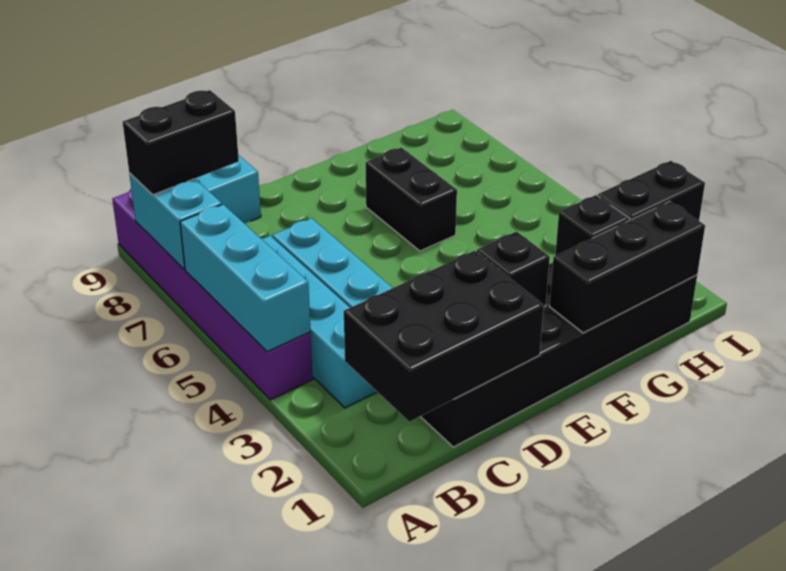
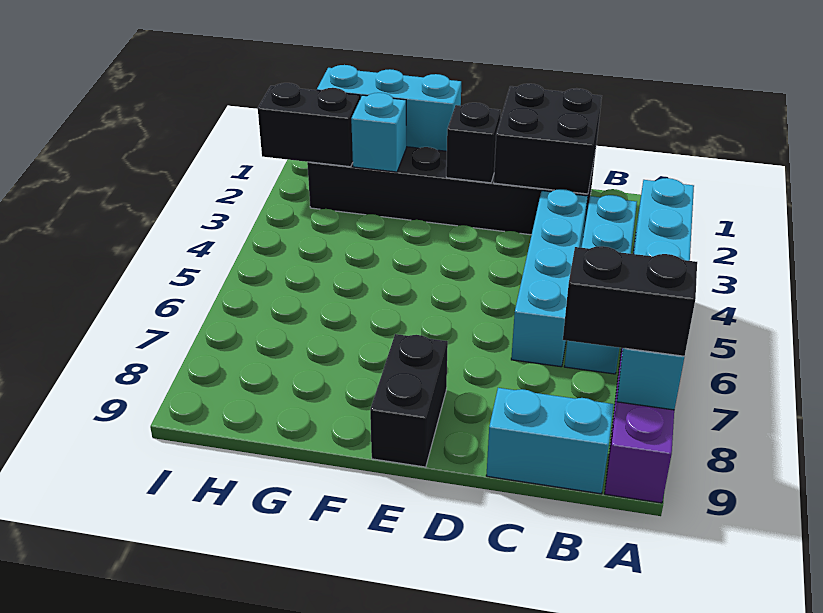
black 2x3 brick [344,251,544,422] -> black 2x2 brick [494,84,602,194]
black 1x3 brick [549,202,705,333] -> cyan 1x3 brick [317,65,461,151]
black 1x2 brick [366,148,457,251] -> black 1x2 brick moved to [370,334,448,467]
black 1x1 brick [555,195,630,256] -> cyan 1x1 brick [351,93,406,172]

